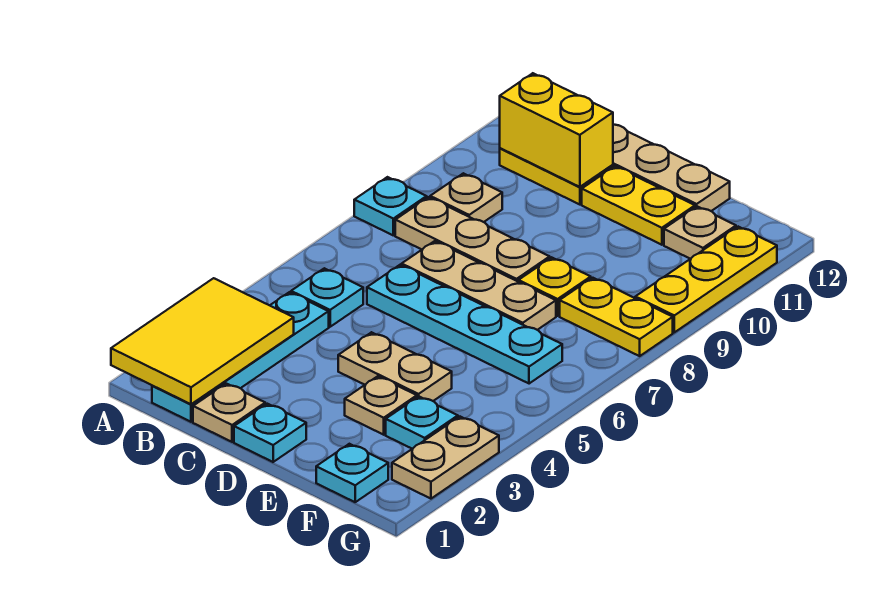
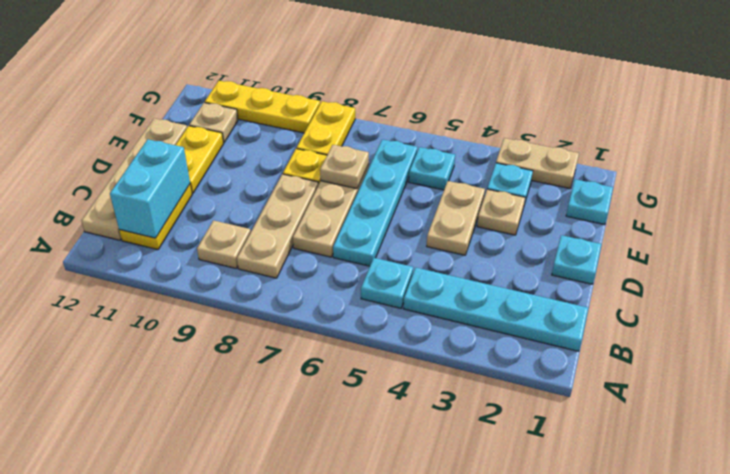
yellow 2x3 tile [111,278,294,404] -> none
cyan 1x1 plate [354,177,427,235] -> cyan 1x1 plate moved to [409,147,455,190]
yellow 1x2 brick [500,73,613,187] -> cyan 1x2 brick [110,139,190,238]
tan 1x1 plate [193,384,265,442] -> tan 1x1 plate moved to [320,145,369,189]

